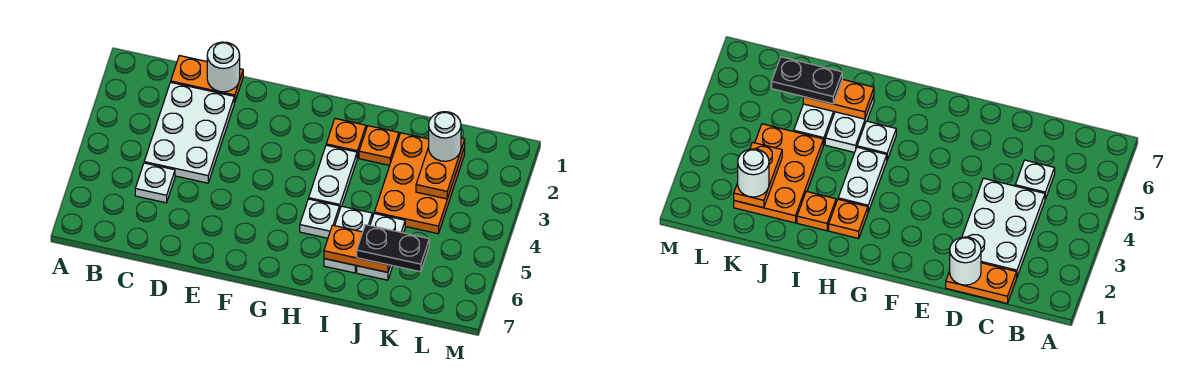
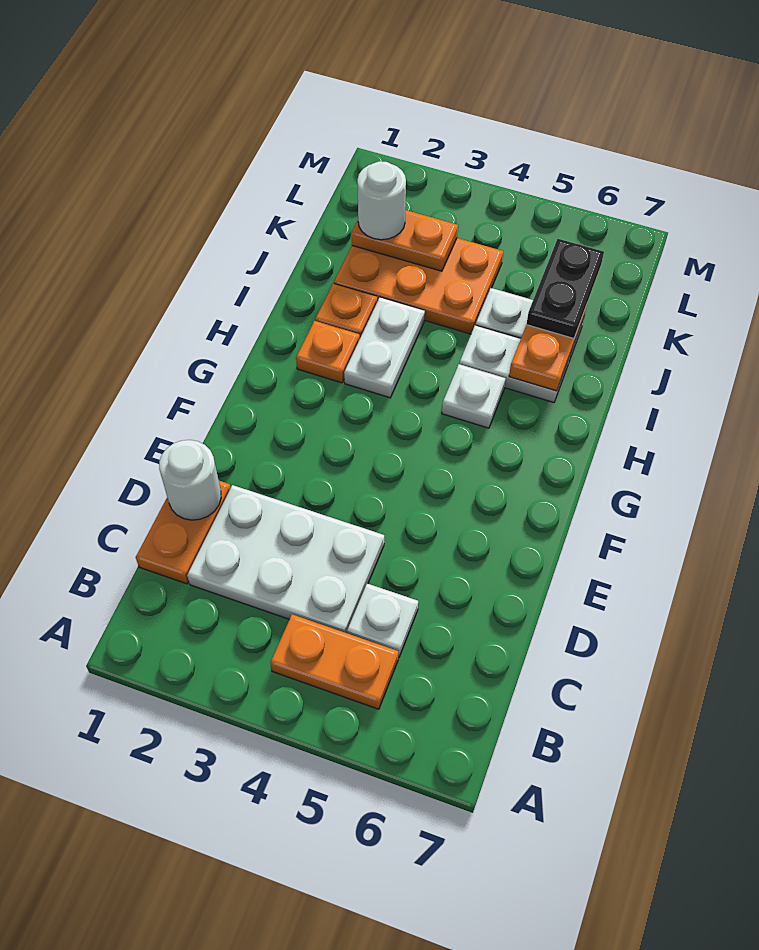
none -> orange 1x2 plate [270,614,399,709]
white 1x2 plate [309,145,357,208] -> white 1x2 plate turned to [344,297,425,398]

